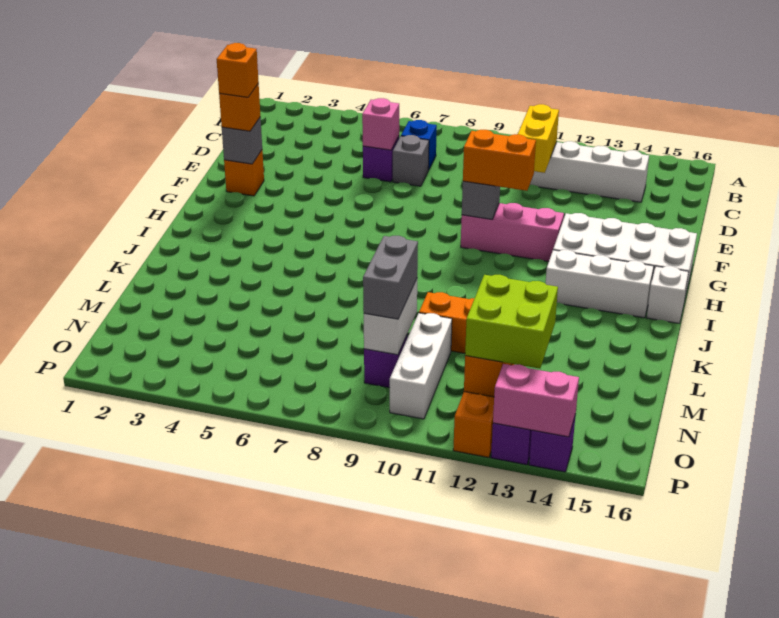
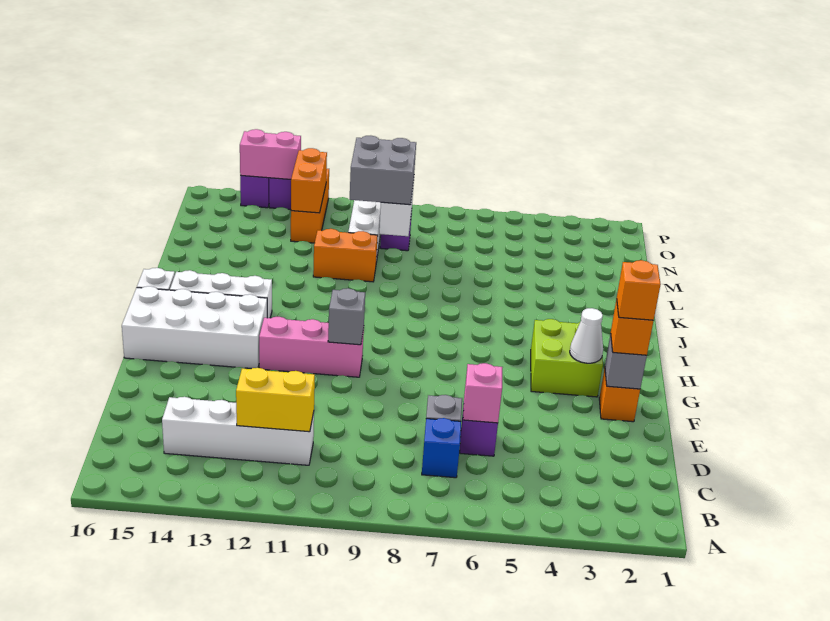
yellow 1x2 brick [518,104,559,173] -> yellow 1x2 brick turned to [236,368,315,432]
none -> white 1x1 cone [570,308,603,363]
orange 1x2 brick [463,130,536,191] -> none
grey 1x2 brick [363,236,418,319] -> grey 2x2 brick [350,136,416,205]
lime 2x2 brick [465,275,558,369] -> lime 2x2 brick moved to [531,319,603,397]

